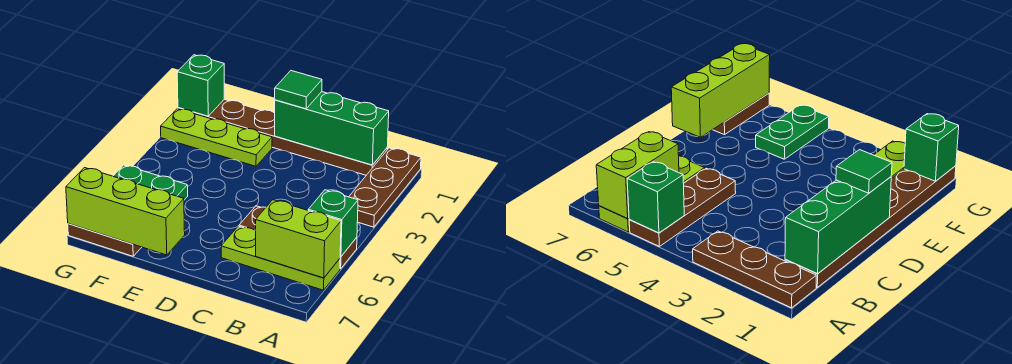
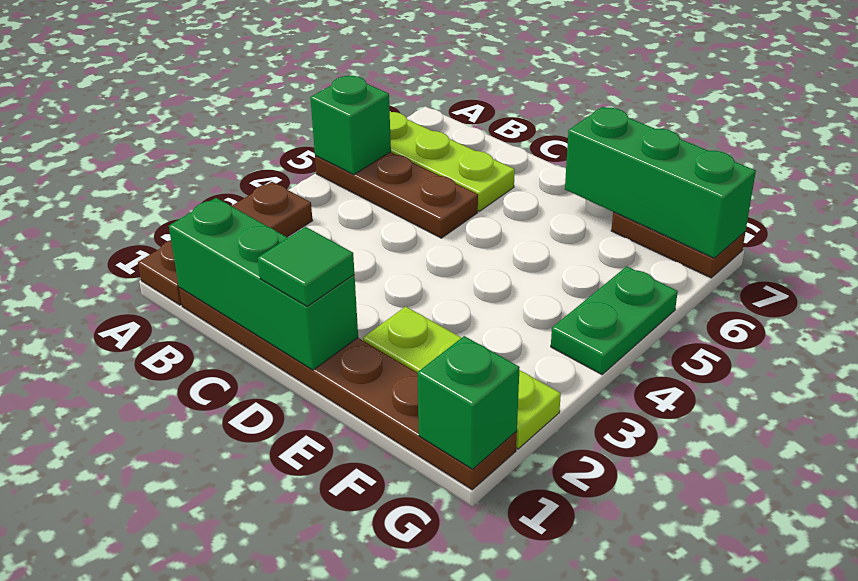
lime 1x2 brick [255,200,341,278] -> none
lime 1x3 brick [66,168,185,255] -> green 1x3 brick [565,107,756,258]
green 1x2 plate [113,165,188,200] -> green 1x2 plate turned to [551,266,678,374]

